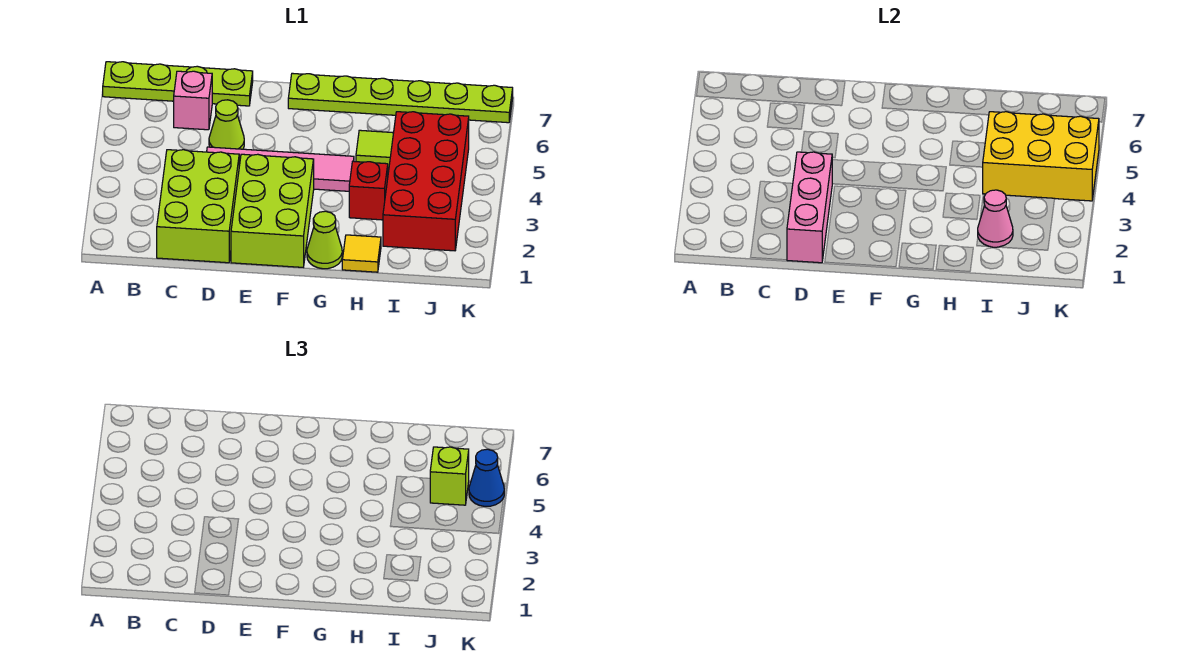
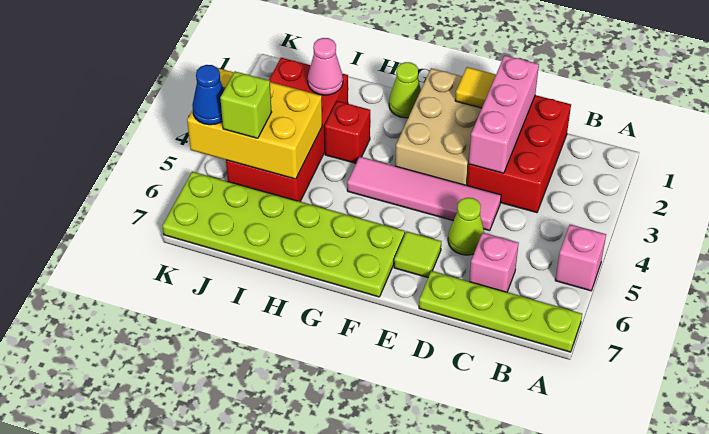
none -> pink 1x1 brick [555,224,606,291]
lime 2x3 brick [157,150,239,263] -> red 2x3 brick [467,95,571,213]
lime 2x3 brick [231,154,314,267] -> tan 2x3 brick [395,68,482,185]
lime 1x6 plate [288,73,513,123] -> lime 2x6 plate [163,172,405,297]
yellow 1x1 tile [342,235,381,272] -> yellow 1x1 tile moved to [455,67,496,108]
lime 1x1 tile [356,130,393,168] -> lime 1x1 tile moved to [394,231,441,278]

